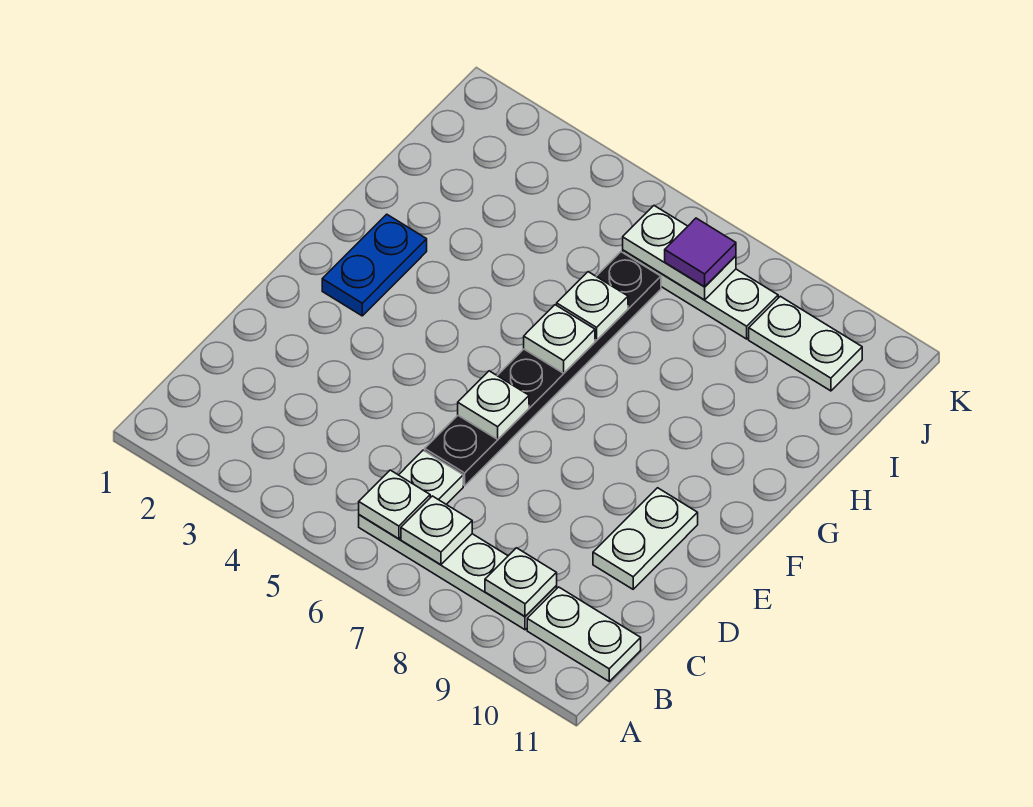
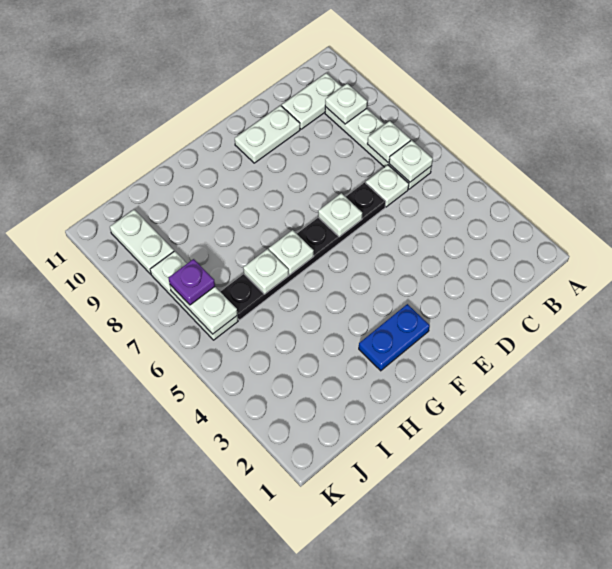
white 1x2 plate [527,587,641,681] -> white 1x2 plate turned to [282,73,342,129]
purple 1x1 tile [665,218,736,287] -> purple 1x1 plate [169,259,215,305]

